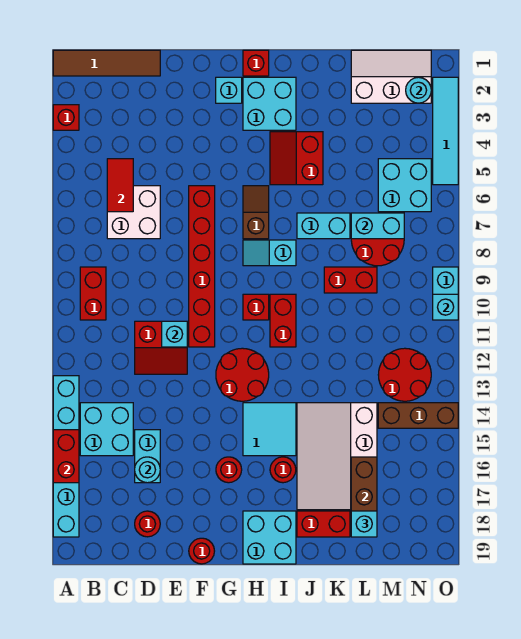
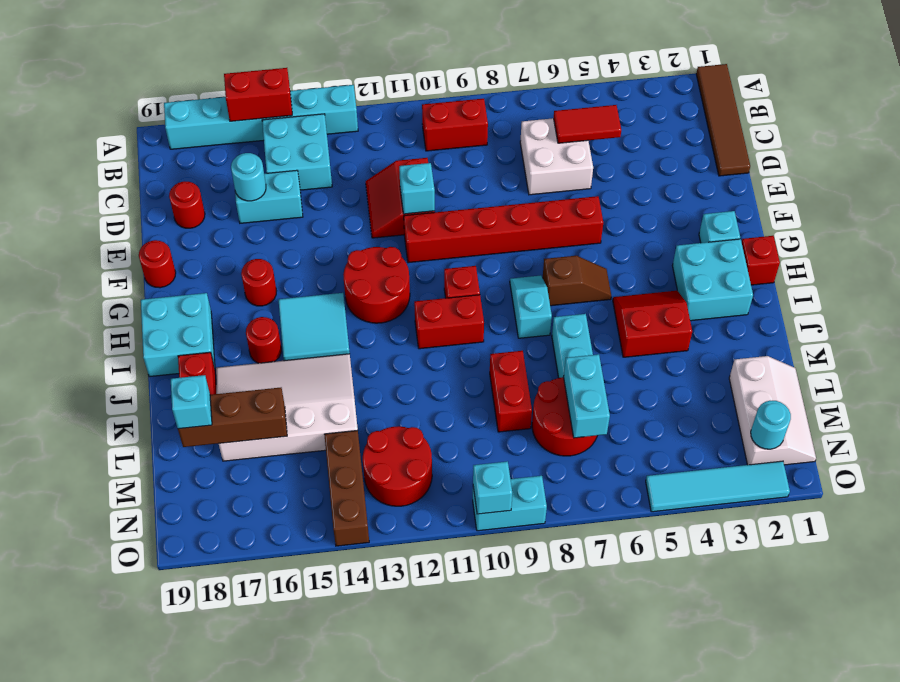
red 1x1 brick [53,105,79,130] -> none
cyan 2x2 brick [378,159,431,212] -> none

